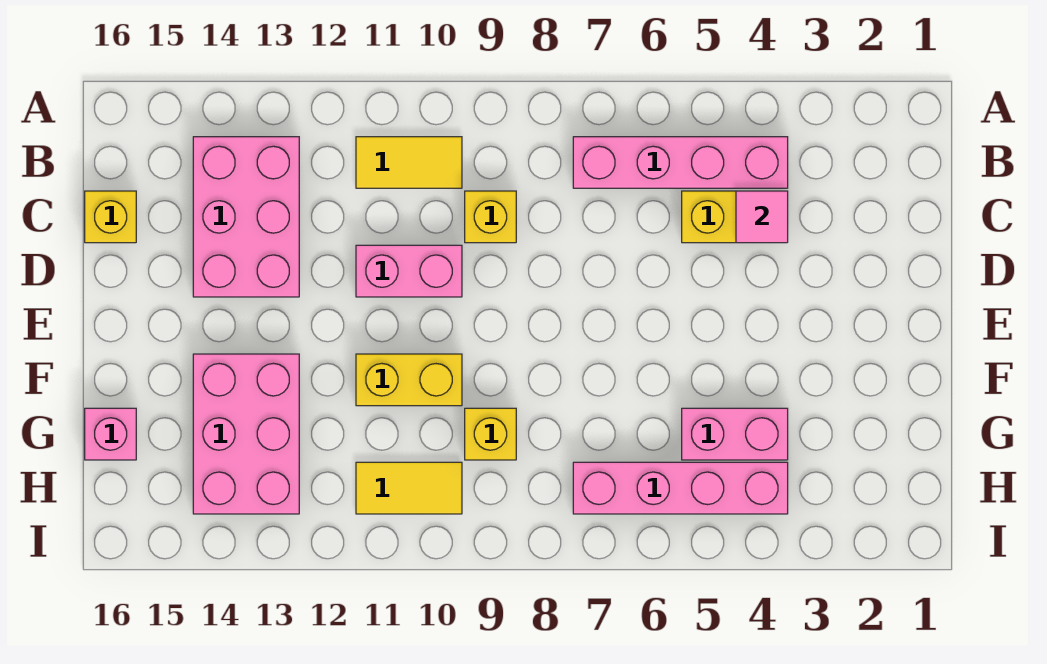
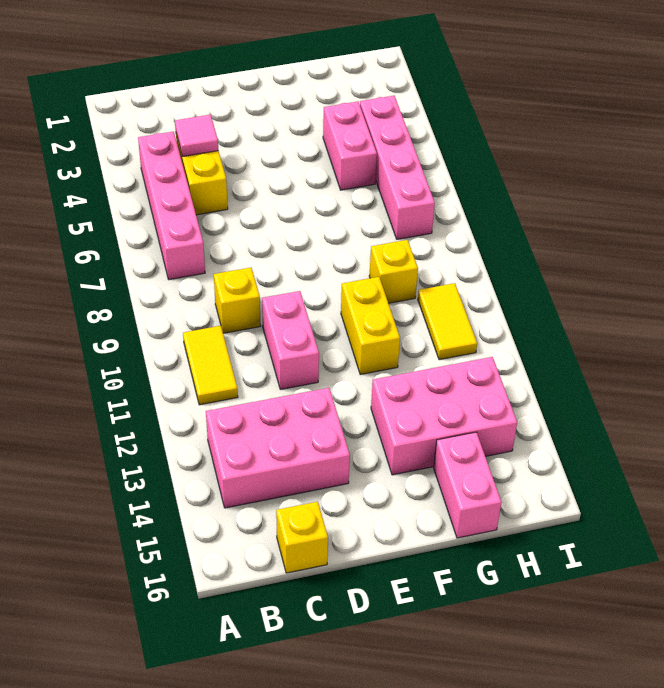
pink 1x1 brick [85,408,136,460] -> pink 1x2 brick [434,432,502,538]

